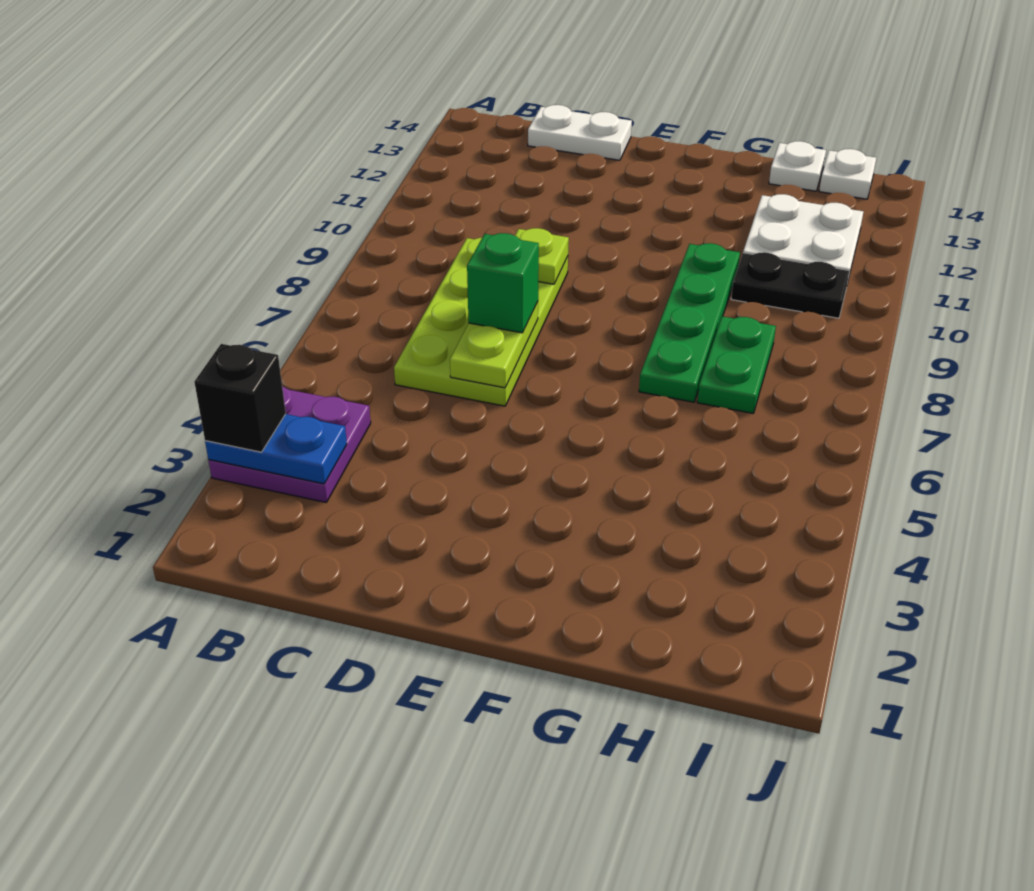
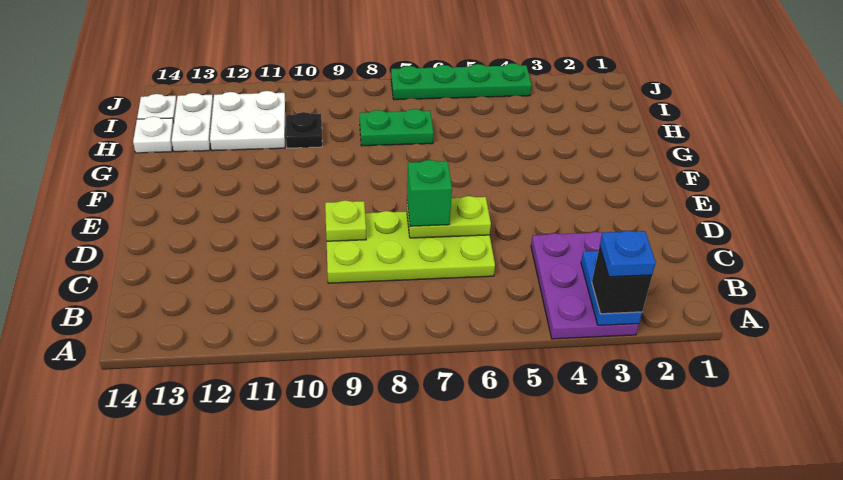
purple 2x2 plate [208,386,371,502] -> purple 2x3 plate [531,232,639,339]
none -> blue 1x1 plate [600,231,656,277]
white 1x2 plate [528,105,632,160] -> white 1x2 plate moved to [172,93,213,152]
green 1x4 plate [639,243,740,402] -> green 1x4 plate moved to [391,63,532,100]
black 1x2 plate [731,252,849,318] -> black 1x1 plate [286,112,322,148]

